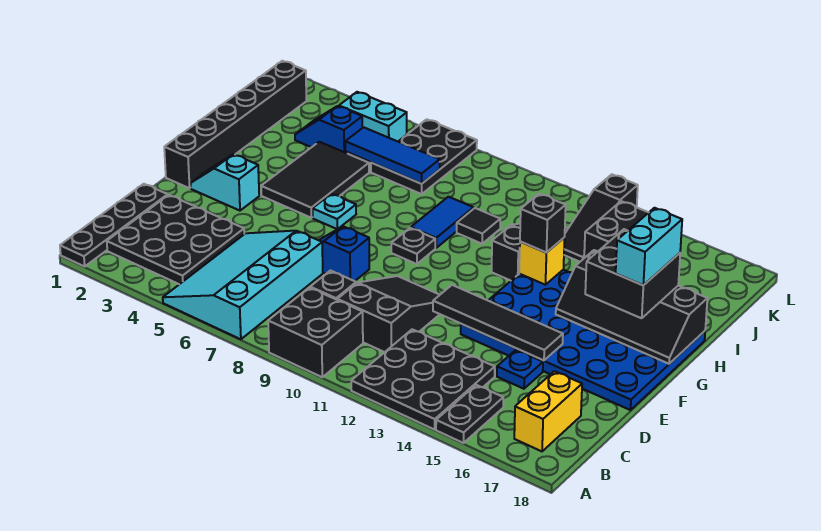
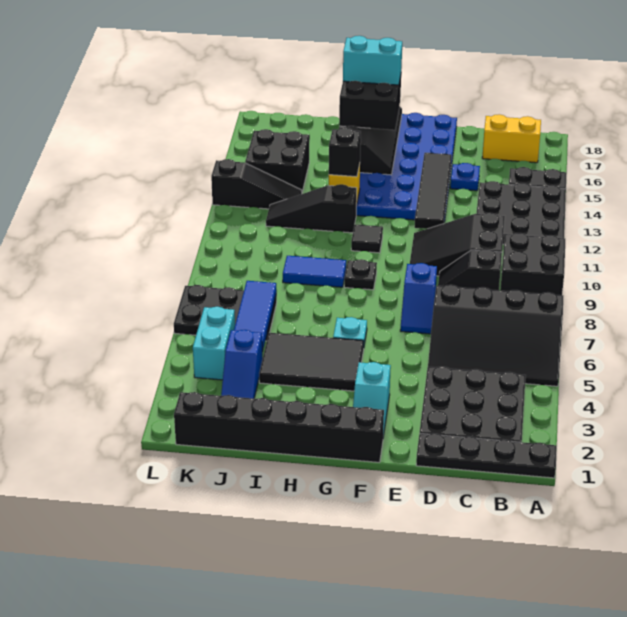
cyan 3x4 slope [163,231,323,339] -> black 3x4 slope [428,285,563,386]
black 1x1 tile [457,208,500,244] -> black 1x1 tile moved to [351,224,383,253]

